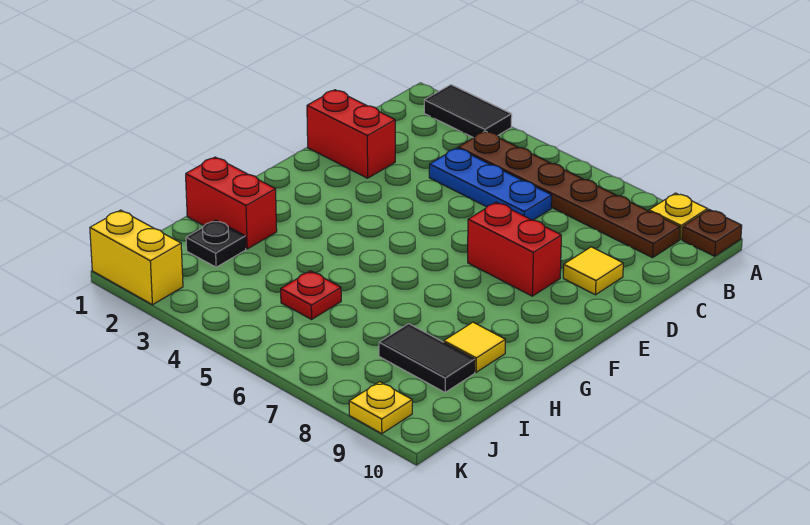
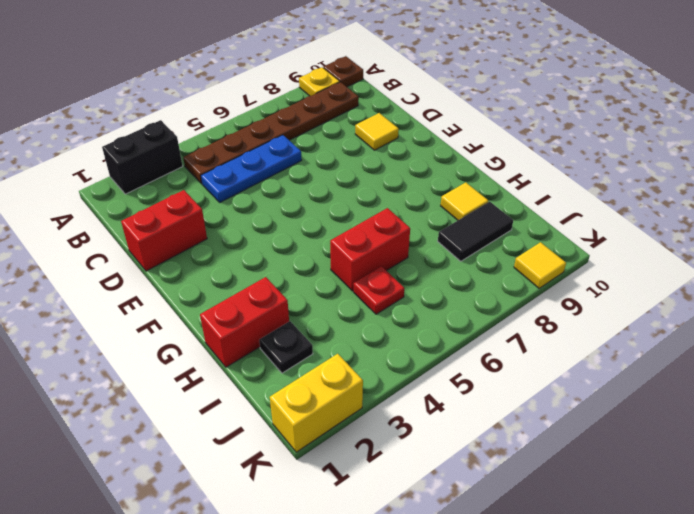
black 1x2 tile [424,85,512,138] -> black 1x2 brick [102,120,183,194]
red 1x2 brick [468,202,561,296] -> red 1x2 brick moved to [330,208,410,291]
yellow 1x1 plate [349,382,412,434] -> yellow 1x1 tile [514,242,566,288]

